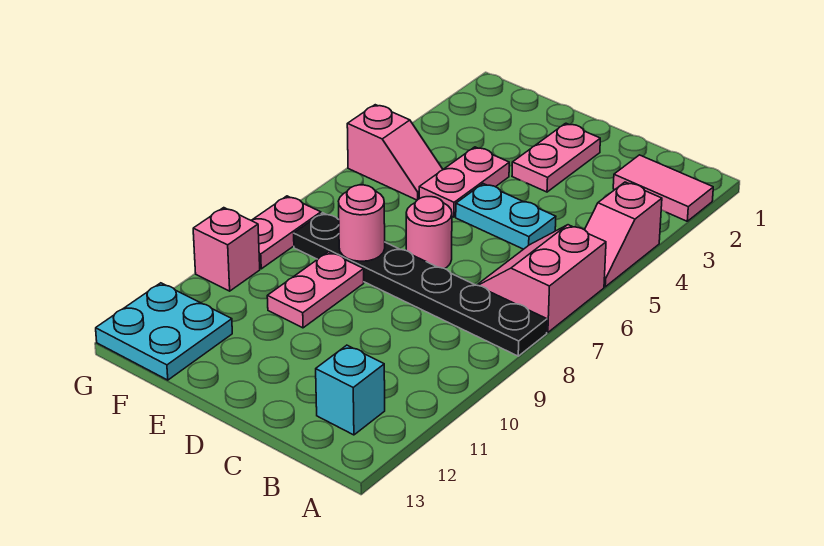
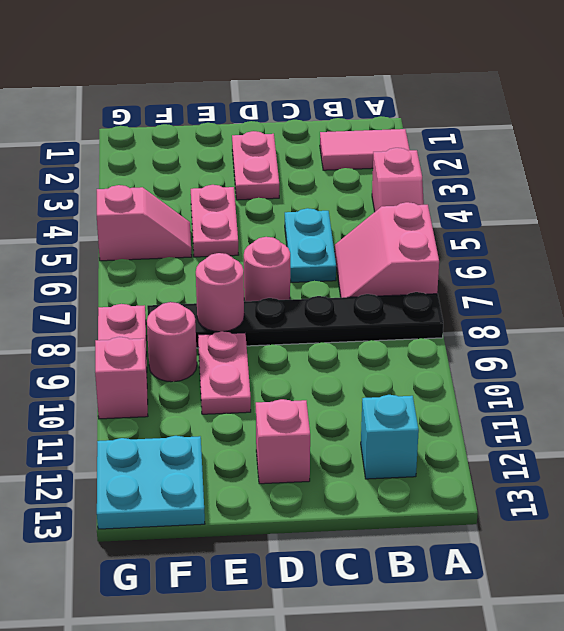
cyan 1x2 plate [456,184,556,249] -> cyan 1x2 plate turned to [285,208,336,282]
none -> pink 1x1 brick [256,399,310,484]
none -> pink 1x1 round brick [147,302,197,382]

